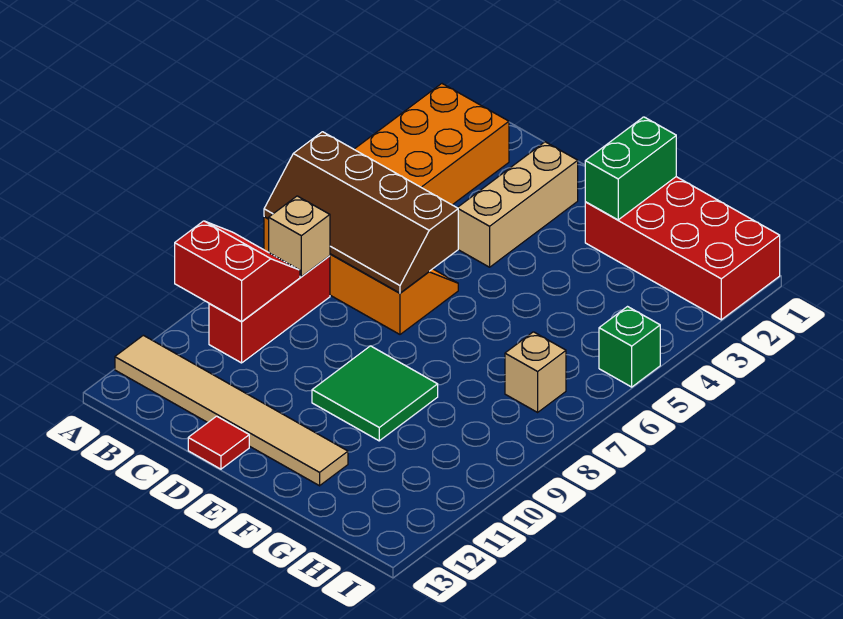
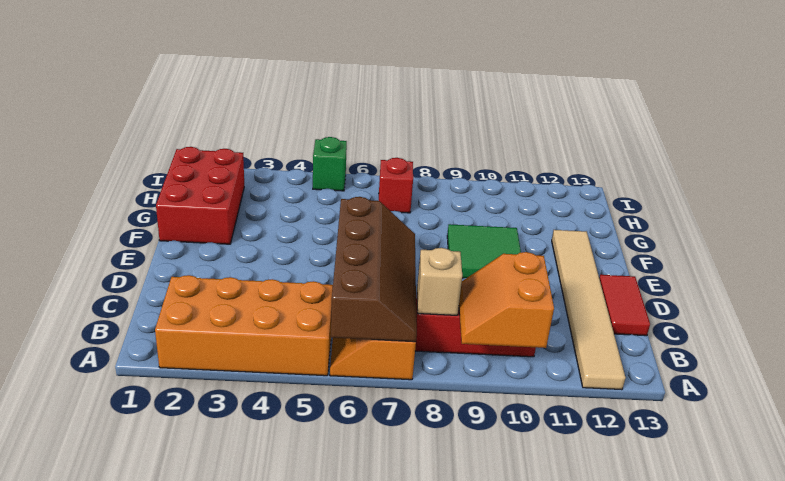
red 2x2 slope [175,221,300,322] -> orange 2x2 slope [459,252,554,348]
tan 1x3 brick [457,142,578,267] -> none
red 1x1 tile [188,416,249,469] -> red 1x2 tile [599,275,650,336]
red 2x4 brick [585,177,780,320] -> red 2x3 brick [156,147,244,244]
green 1x2 brick [585,117,676,220] -> none
tan 1x1 brick [505,332,566,412] -> red 1x1 brick [379,158,413,213]

